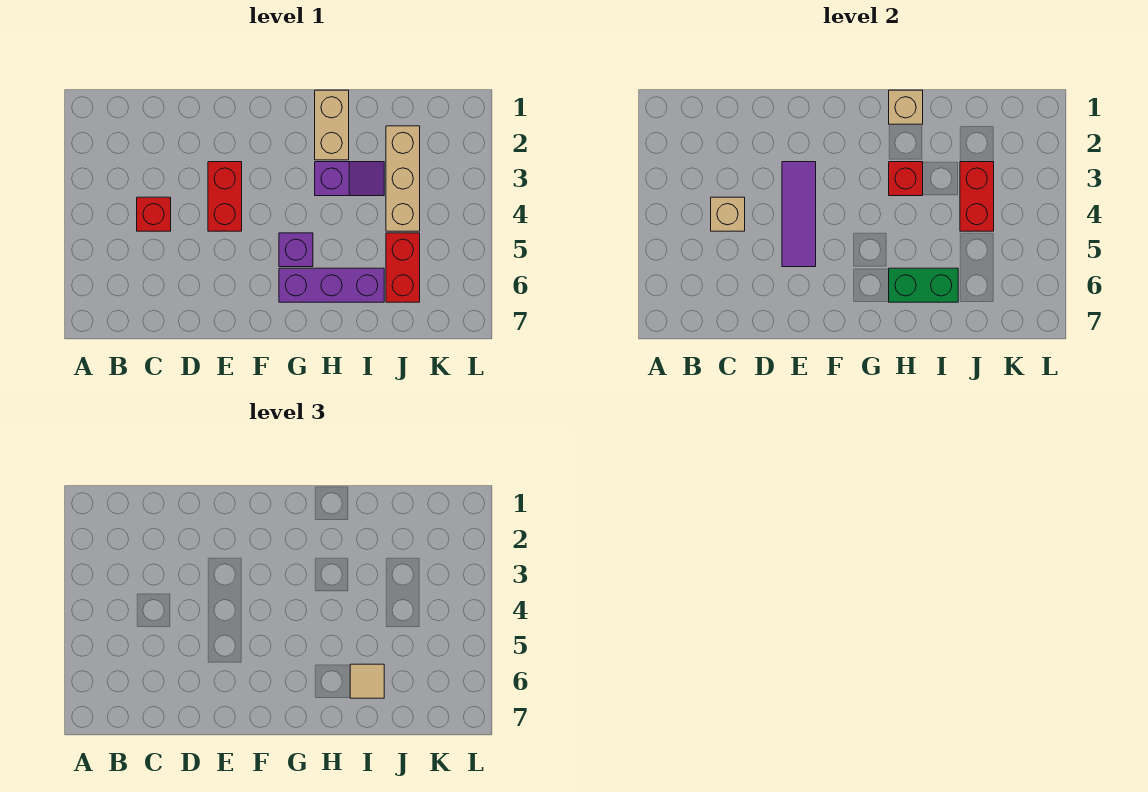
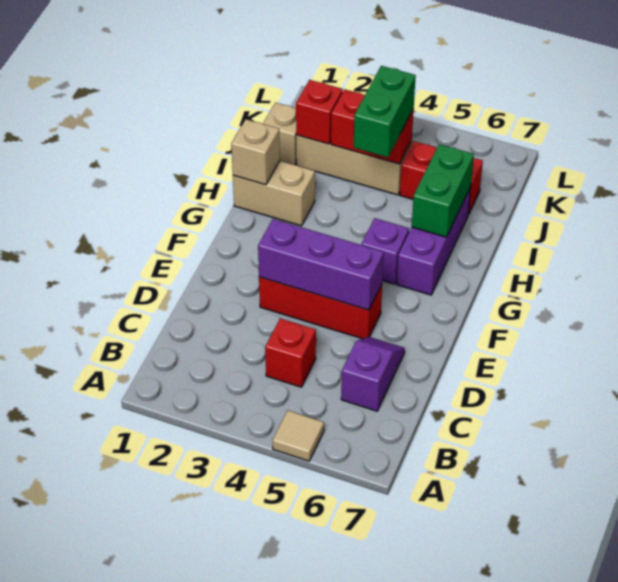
tan 1x1 brick [711,197,745,231] -> tan 1x1 brick moved to [263,103,296,165]
red 1x2 brick [208,162,242,231] -> red 1x3 brick [259,277,382,339]
purple 1x3 tile [782,162,816,267] -> purple 1x3 brick [258,219,384,310]
purple 1x2 slope [315,162,384,196] -> purple 1x2 slope moved to [341,337,405,411]
red 1x1 brick [889,162,923,196] -> red 1x1 brick moved to [296,80,343,144]
none -> green 1x2 brick [354,66,416,157]
tan 1x1 tile [350,664,384,698] -> tan 1x1 tile moved to [272,410,324,461]

